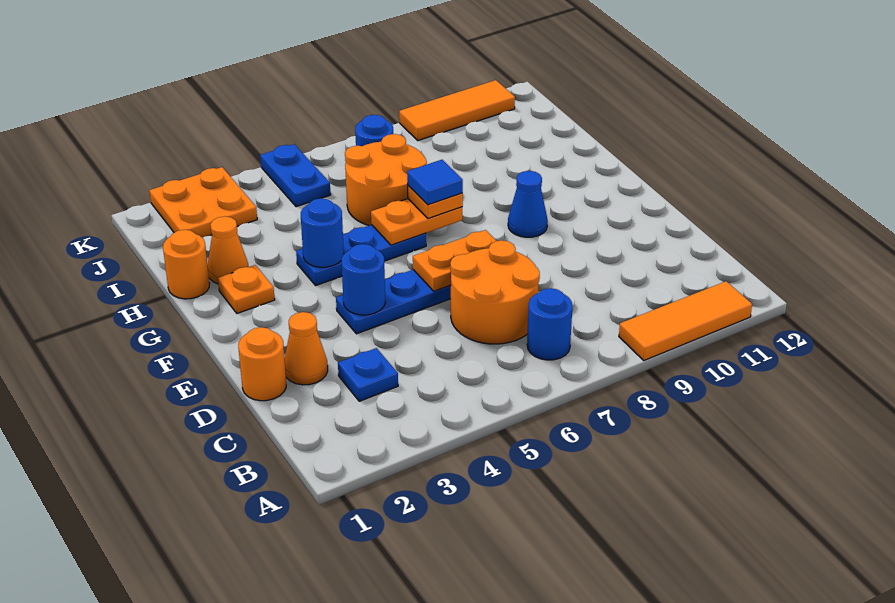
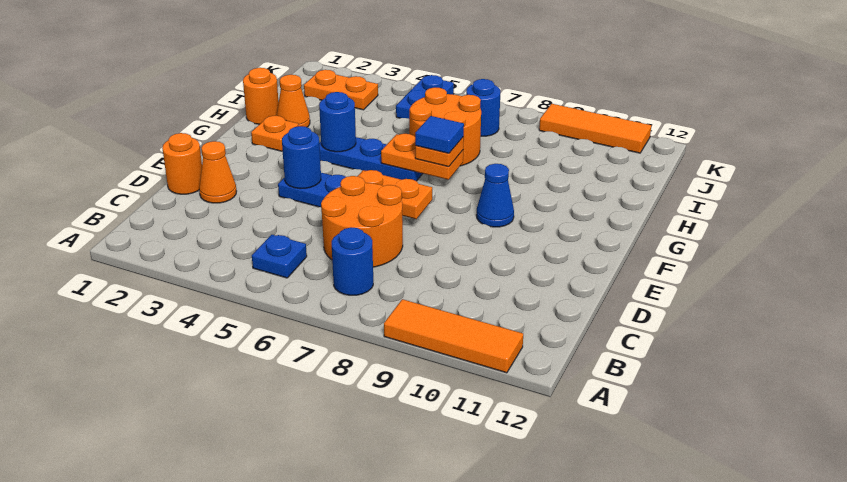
blue 1x1 plate [338,348,398,401] -> blue 1x1 plate moved to [252,235,307,278]
orange 2x2 plate [149,167,257,238] -> orange 1x2 plate [304,70,378,110]

